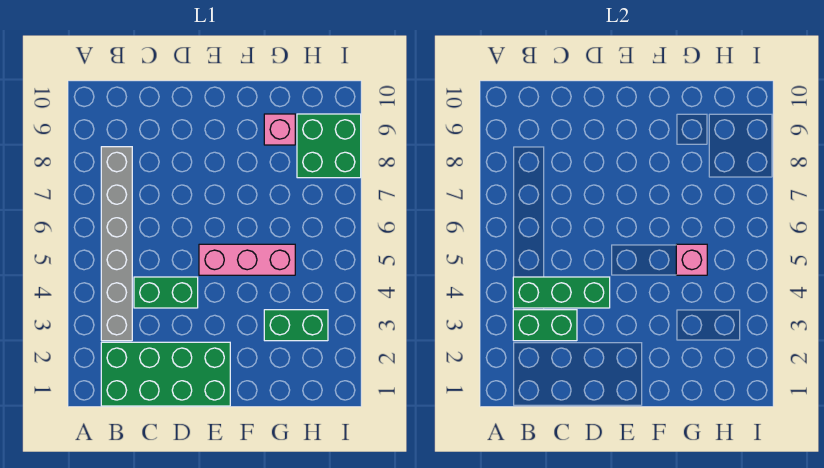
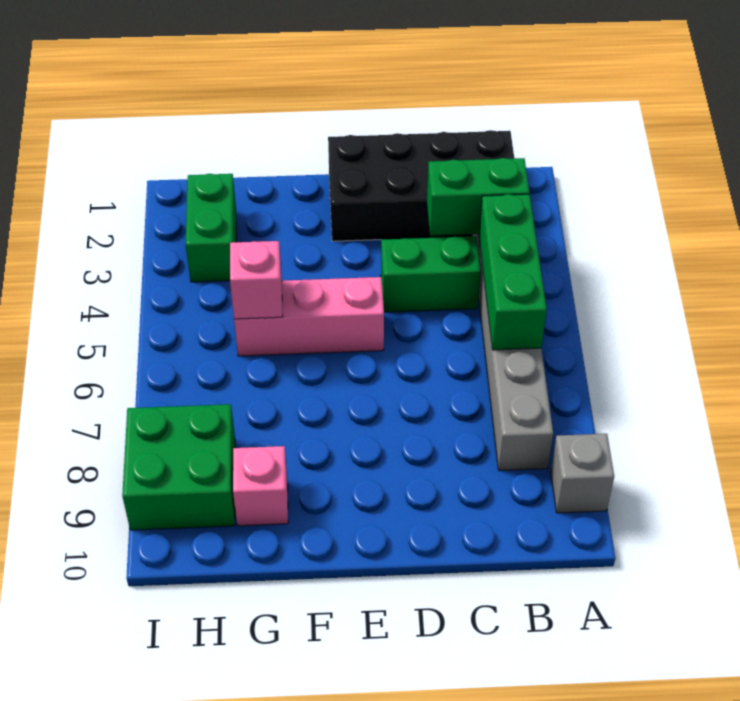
none -> grey 1x1 brick [551,434,614,513]
green 2x4 brick [101,342,230,406] -> black 2x4 brick [328,130,514,241]
green 1x3 brick [513,277,610,308] -> green 1x3 brick turned to [479,194,547,350]
green 1x2 brick [264,310,328,341] -> green 1x2 brick turned to [186,174,236,282]

